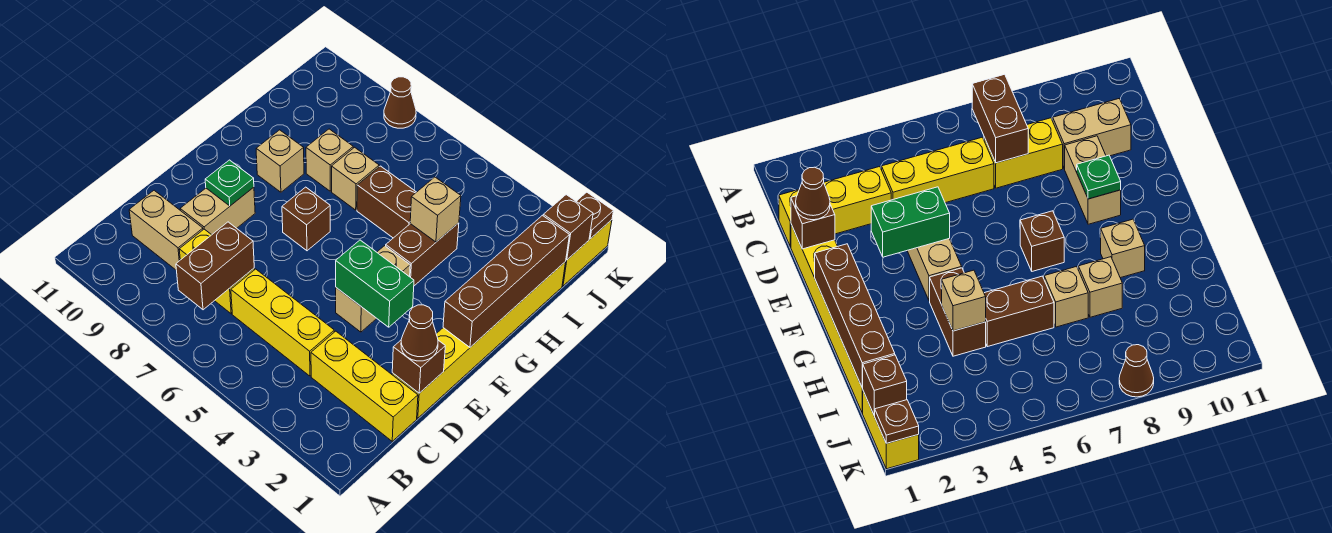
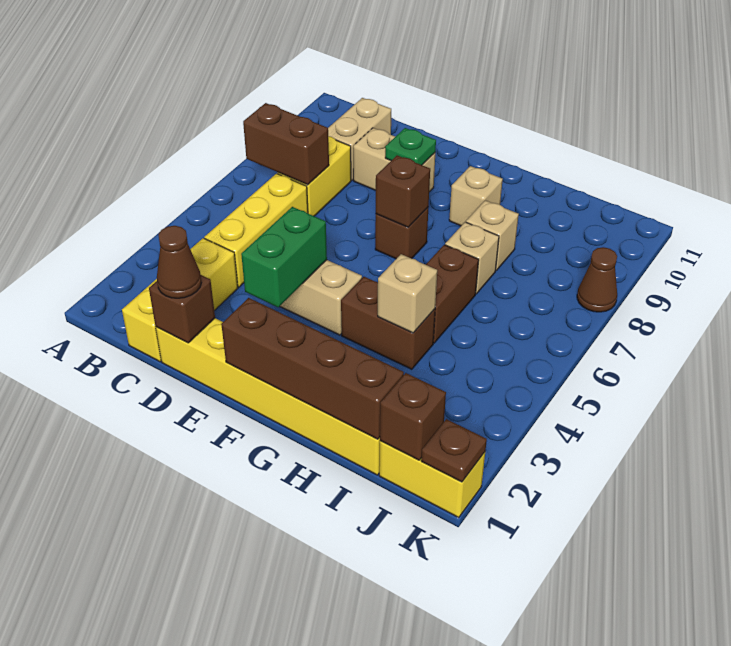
none -> brown 1x1 brick [376,155,430,227]

